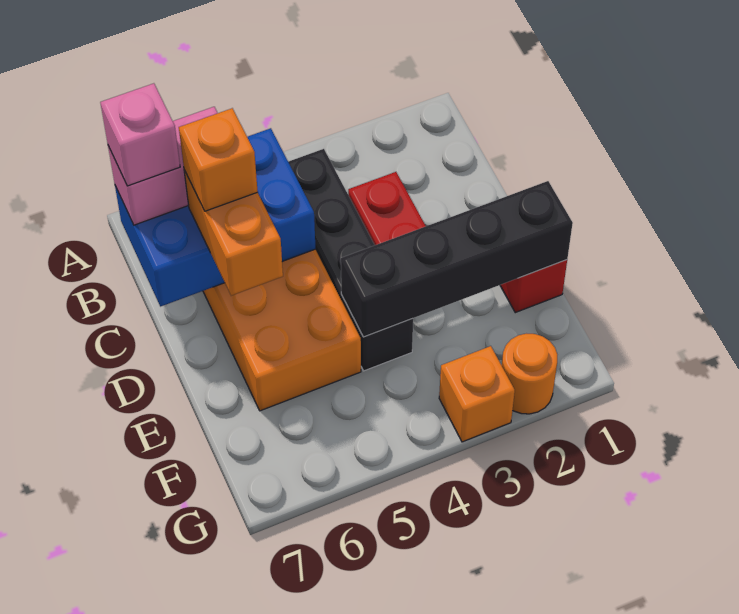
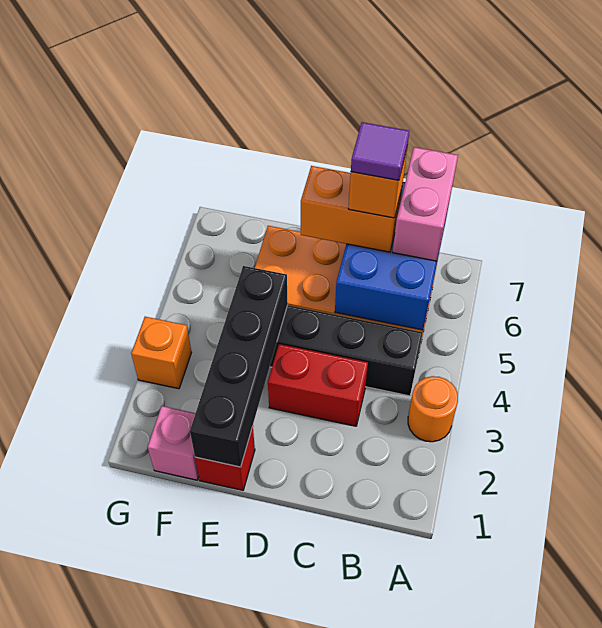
pink 1x1 brick [100,83,180,186] -> pink 1x1 brick moved to [148,406,199,480]
none -> purple 1x1 tile [351,122,409,180]
orange 1x1 round brick [502,334,557,414] -> orange 1x1 round brick moved to [408,376,458,442]

